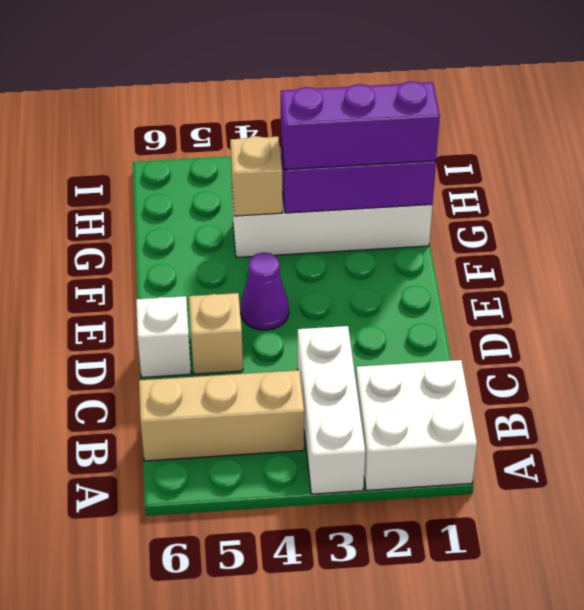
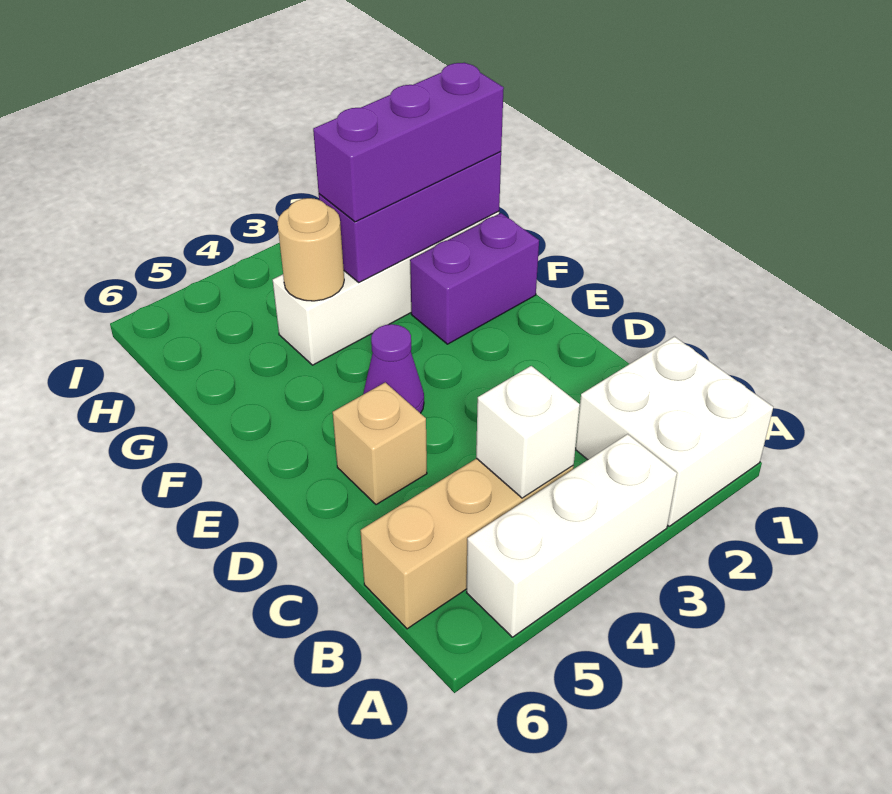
white 1x3 brick [298,326,365,494] -> white 1x3 brick turned to [467,434,677,637]
white 1x1 brick [136,296,191,377] -> white 1x1 brick moved to [476,366,580,498]
none -> purple 1x2 brick [410,213,539,344]
tan 1x1 brick [230,136,282,216] -> tan 1x1 round brick [277,198,344,301]

